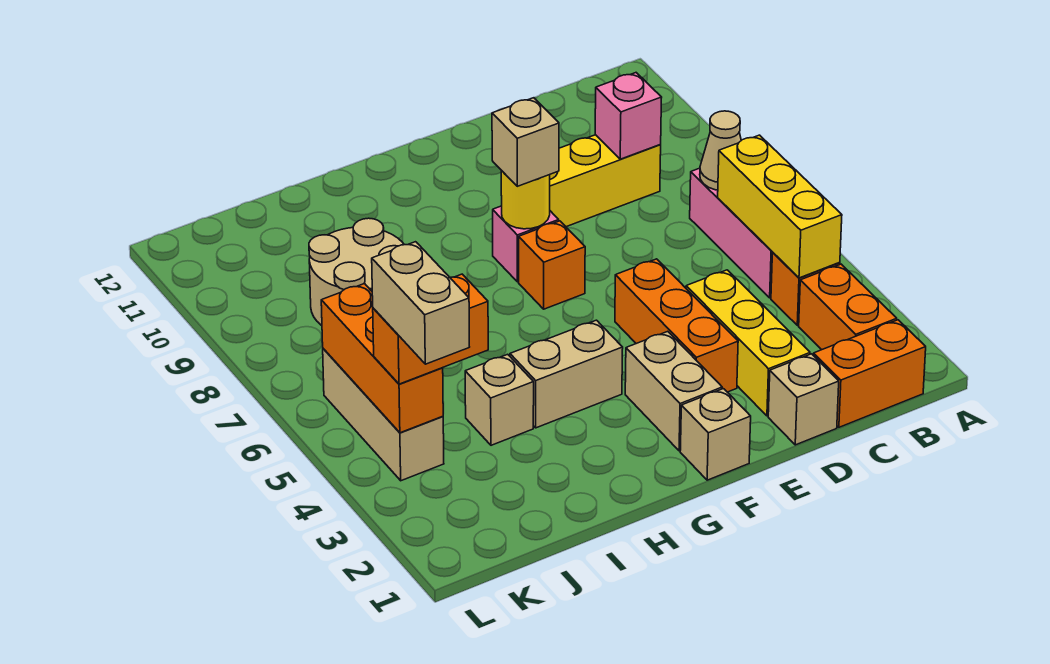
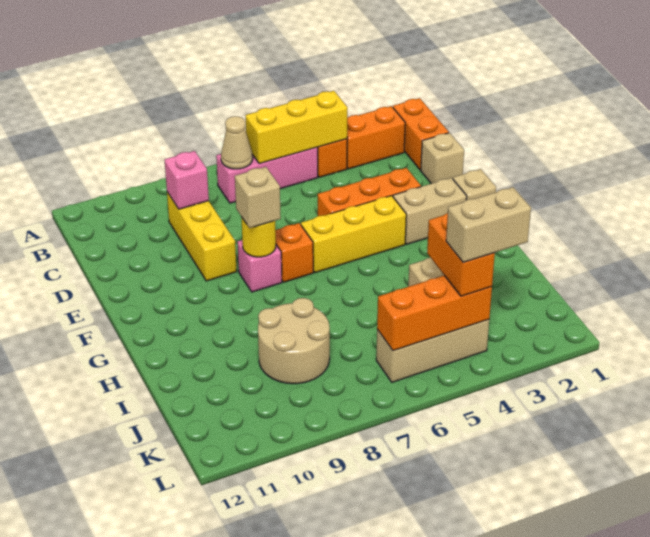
yellow 1x3 brick [686,270,810,416] -> yellow 1x3 brick moved to [301,196,406,273]
tan 1x2 brick [510,320,623,428] -> none

